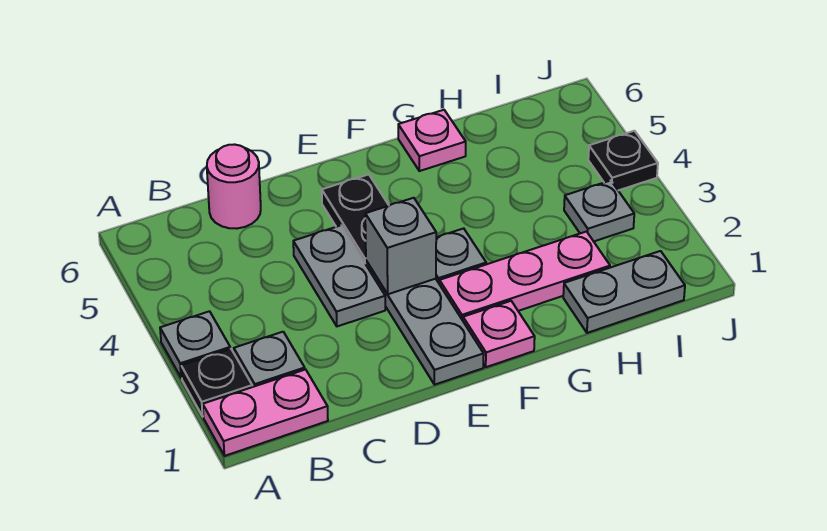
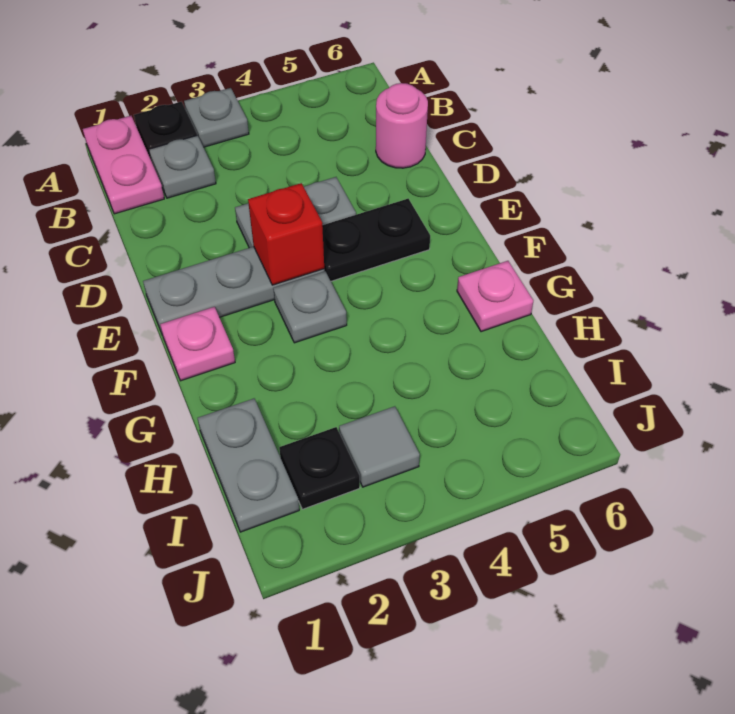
grey 1x1 brick [365,198,436,294] -> red 1x1 brick [248,183,324,285]
pink 1x3 plate [439,232,610,321] -> none
grey 1x1 plate [564,180,634,241] -> grey 1x1 tile [339,406,420,487]
black 1x1 plate [588,131,658,190] -> black 1x1 plate moved to [279,427,360,509]

